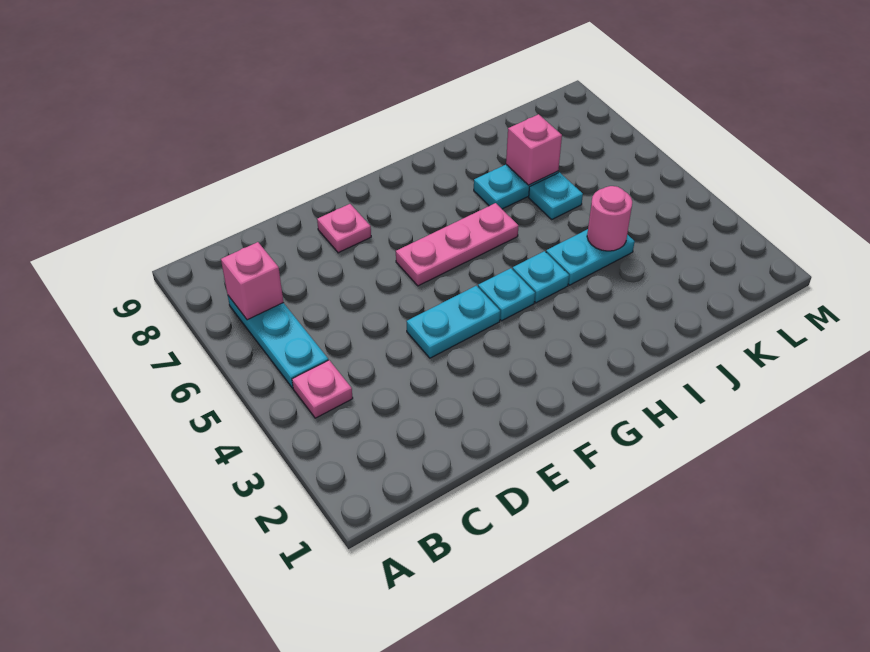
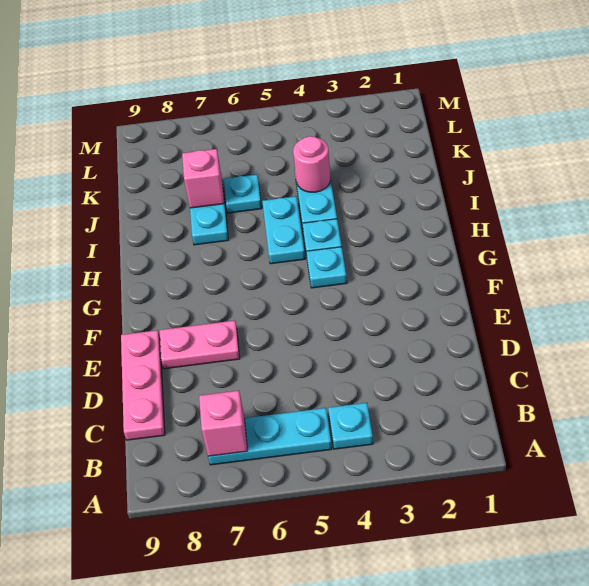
pink 1x1 plate [292,360,353,418] -> cyan 1x1 plate [328,403,373,449]
cyan 1x2 plate [406,286,500,358] -> cyan 1x2 plate moved to [262,196,305,264]
pink 1x1 plate [317,204,371,253] -> pink 1x2 plate [160,321,240,369]
pink 1x3 plate [396,203,518,286] -> pink 1x3 plate moved to [121,330,165,440]

